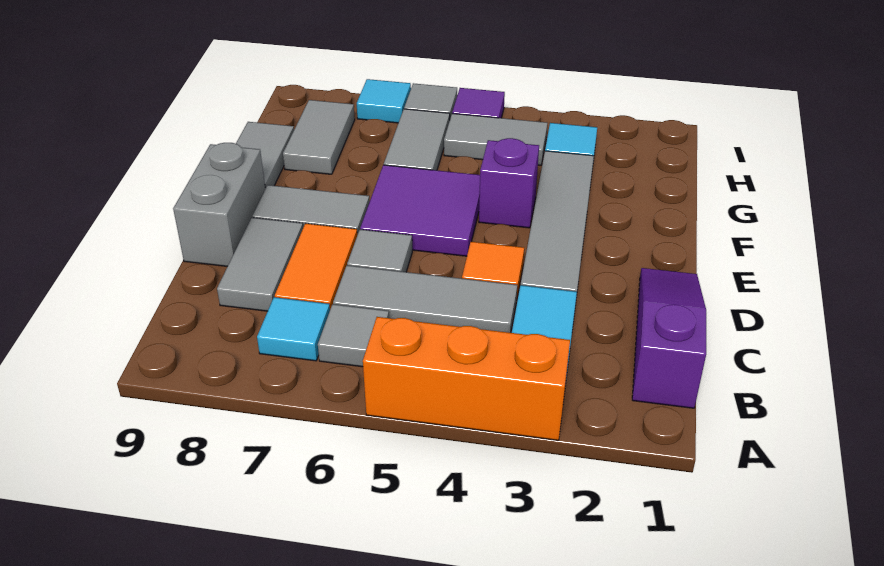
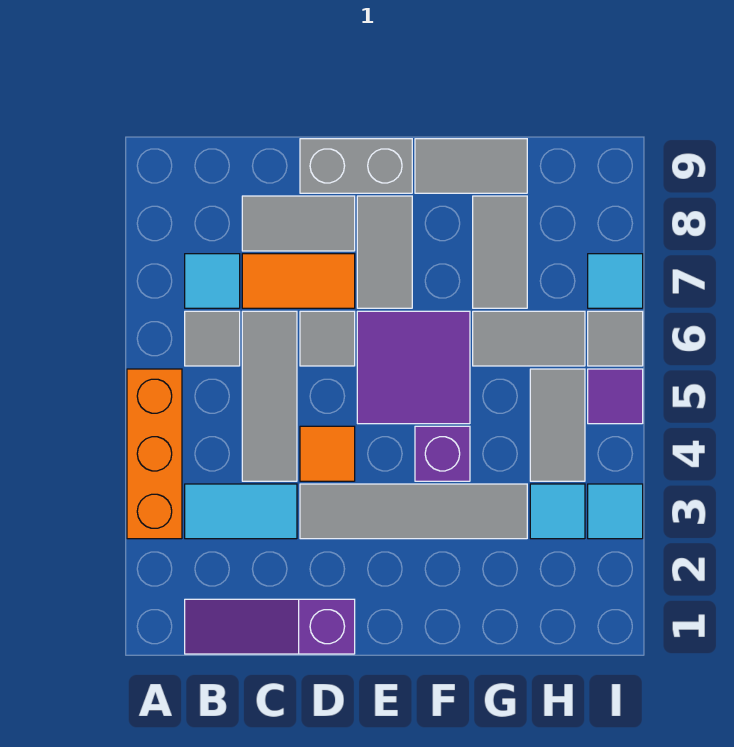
purple 1x3 slope [632,268,706,408] -> purple 1x3 slope turned to [185,599,355,654]
grey 1x2 tile [283,100,355,174] -> grey 1x2 tile turned to [473,196,527,308]
none -> cyan 1x1 tile [588,484,643,539]

